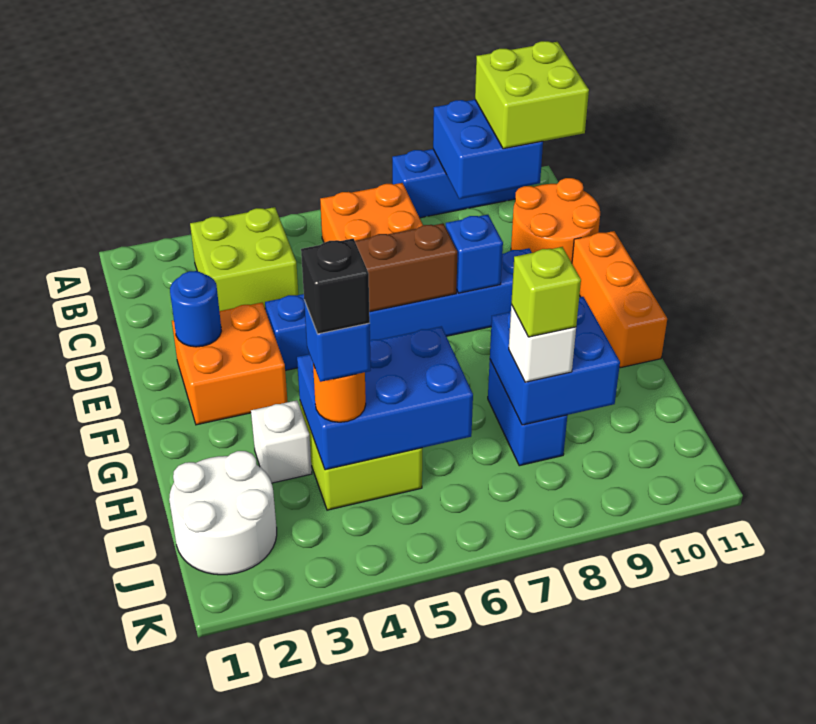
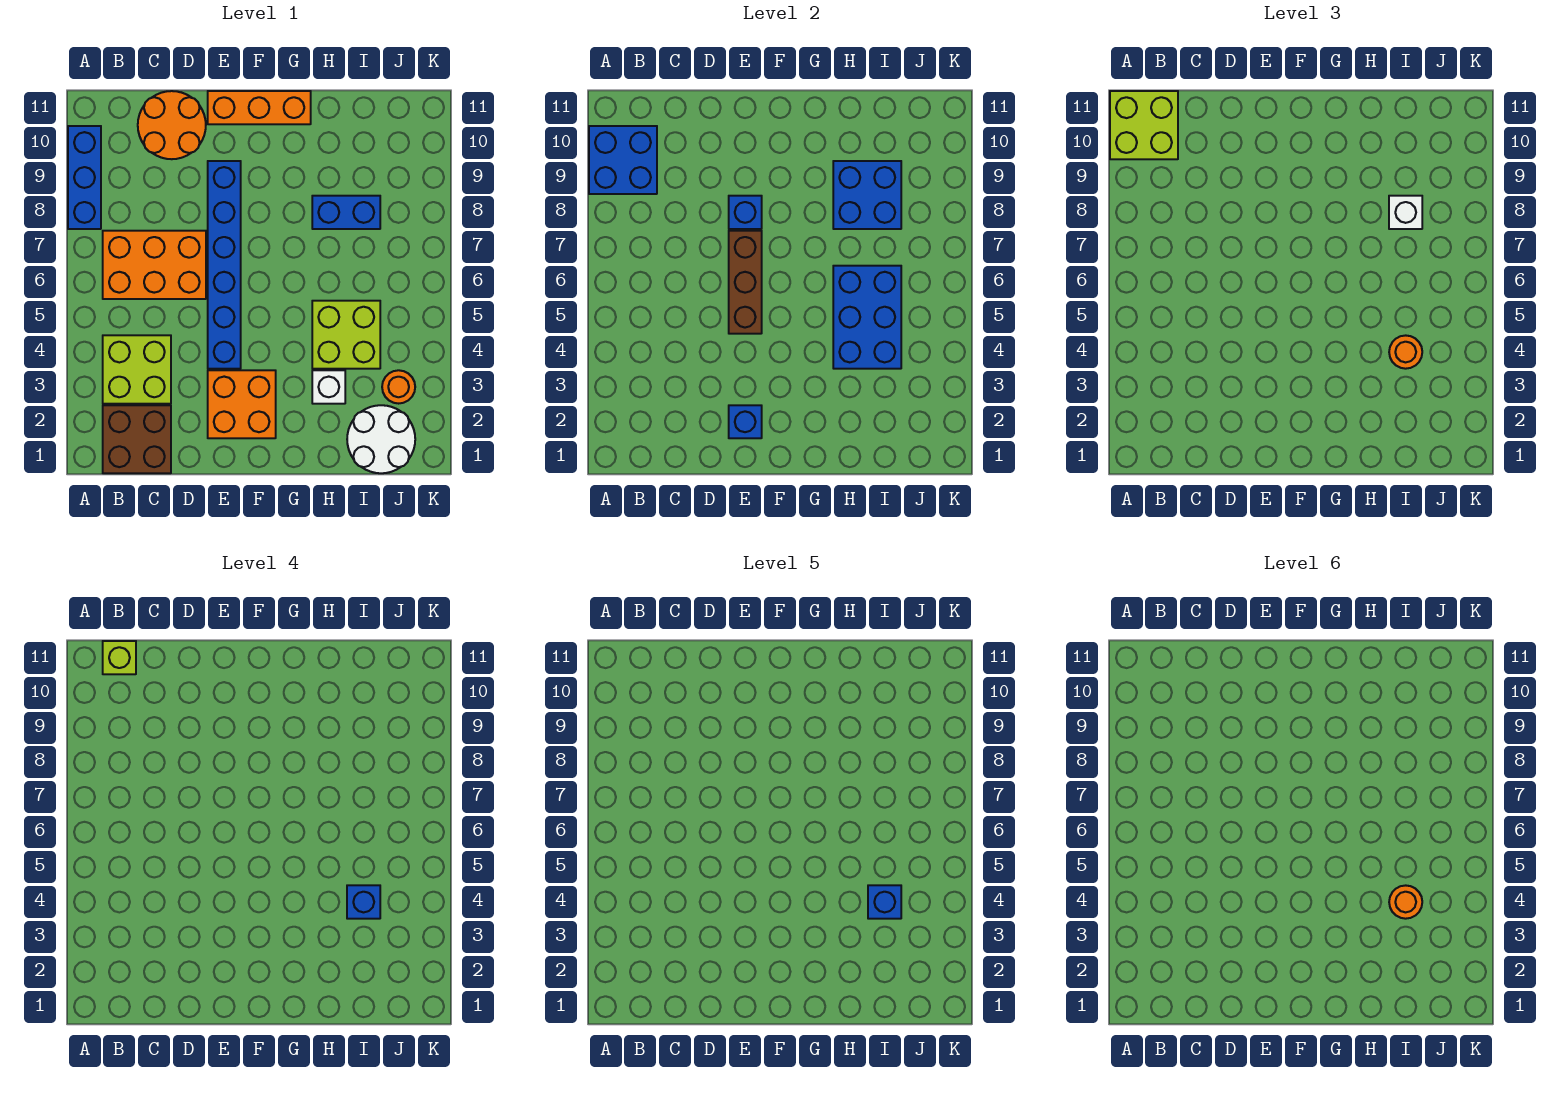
none -> brown 2x2 brick [103,405,171,473]
blue 1x1 round brick [170,271,221,347] -> blue 1x1 brick [729,405,762,438]
black 1x1 brick [301,239,370,334] -> blue 1x1 brick [868,885,901,919]
none -> orange 1x1 round brick [1389,885,1422,919]
lime 1x1 brick [511,247,581,337] -> lime 1x1 brick moved to [103,641,136,674]
none -> orange 1x1 round brick [382,370,415,404]

